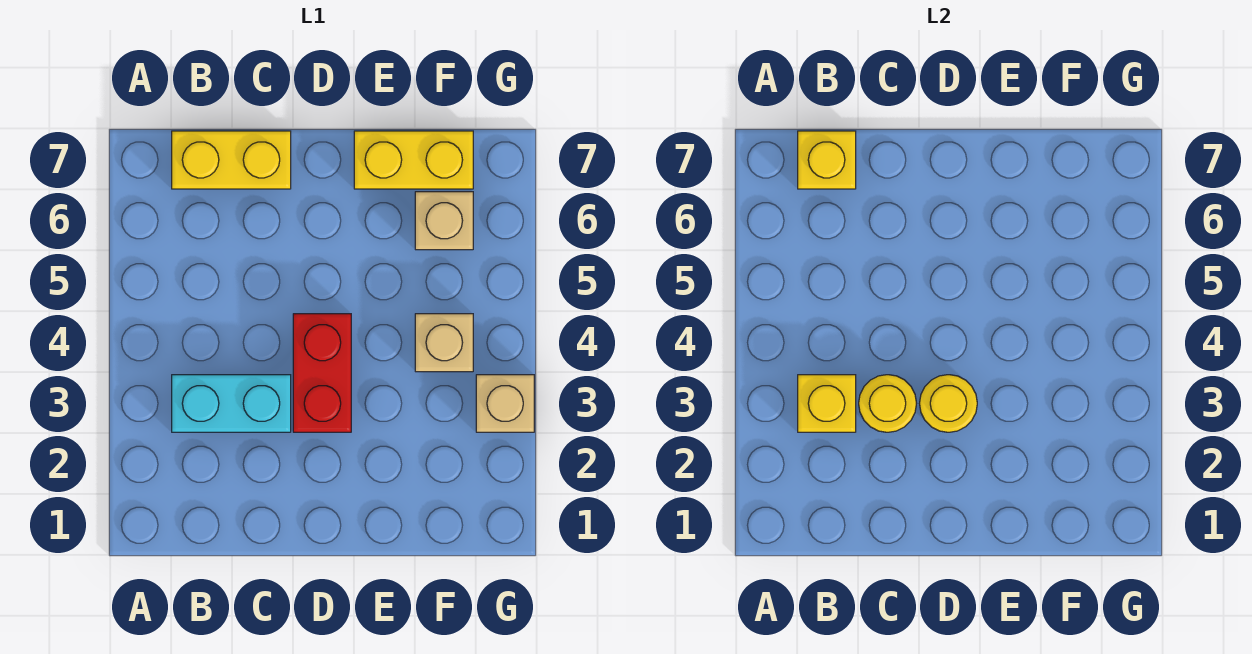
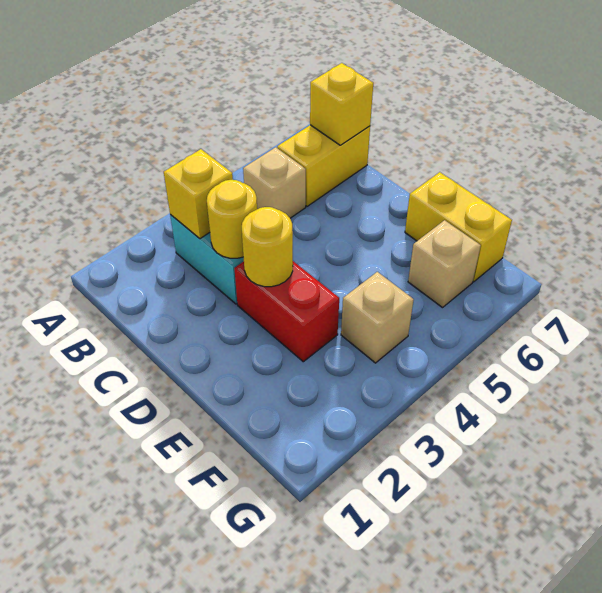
yellow 1x2 brick [172,131,291,189] -> yellow 1x2 brick turned to [277,125,370,206]
red 1x2 brick [293,314,351,432] -> red 1x2 brick turned to [234,261,339,362]
tan 1x1 brick [476,375,534,432] -> tan 1x1 brick moved to [243,147,306,218]

